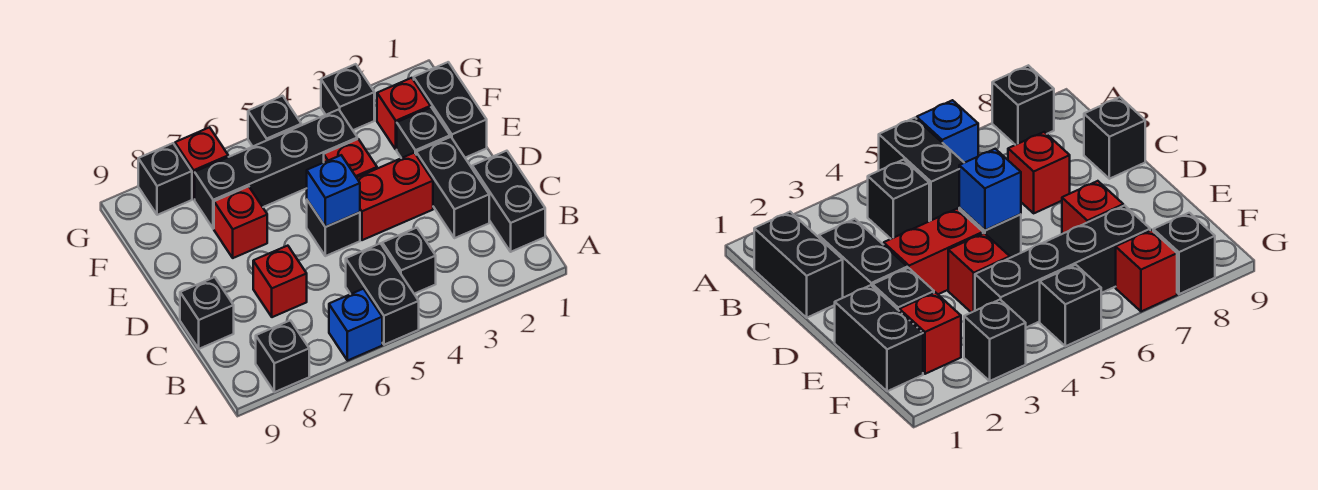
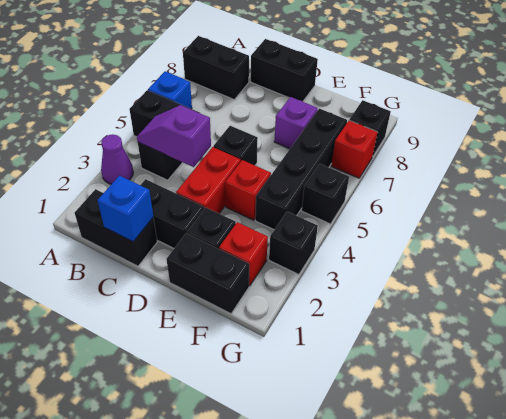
none -> purple 1x1 cone [101,134,133,184]
black 1x1 brick [256,320,309,392] -> black 1x2 brick [183,36,249,100]
none -> purple 1x2 slope [137,105,211,167]
red 1x1 brick [253,246,307,317] -> none
black 1x1 brick [180,277,234,349] -> black 1x2 brick [251,39,318,101]
blue 1x1 brick [307,155,360,227] -> blue 1x1 brick moved to [98,176,153,242]
red 1x1 brick [214,186,267,258] -> purple 1x1 brick [274,97,318,149]

